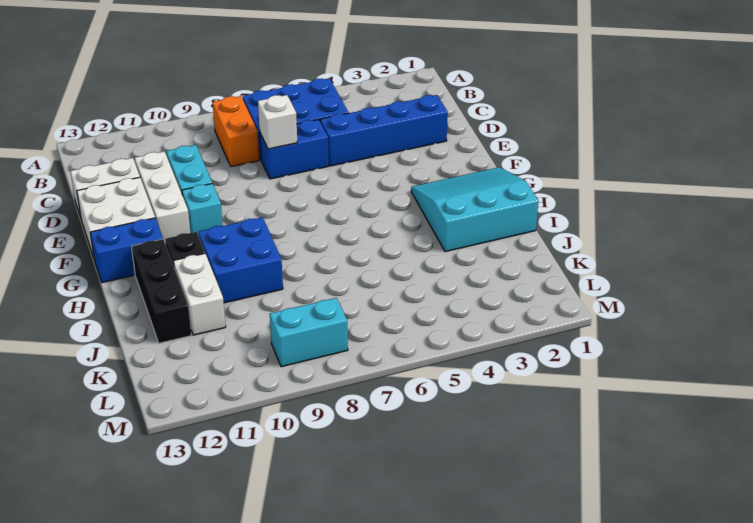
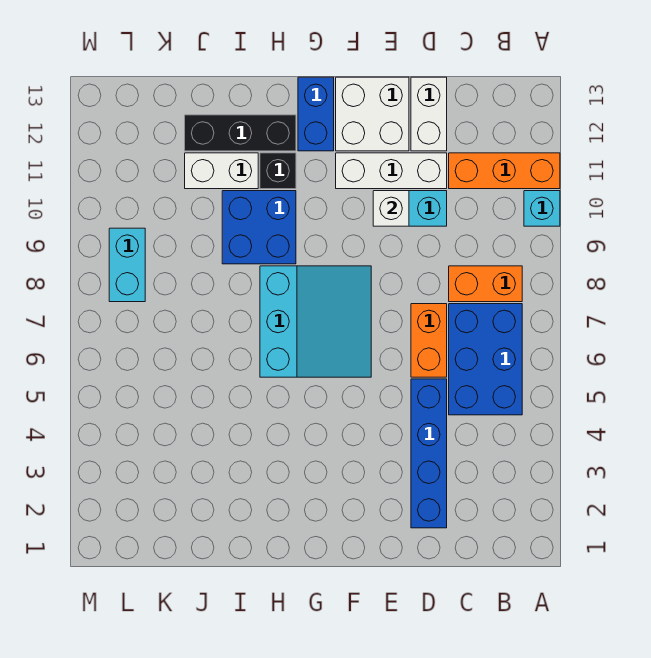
none -> orange 1x3 brick [449,153,560,189]
blue 1x2 brick [260,119,329,179] -> orange 1x2 brick [411,304,447,377]
white 1x1 brick [258,95,297,149] -> white 1x1 brick moved to [373,191,409,226]
cyan 1x1 brick [182,184,223,236] -> cyan 1x1 brick moved to [524,191,560,226]
cyan 3x3 slope [411,167,538,252] -> cyan 3x3 slope moved to [260,266,371,377]

